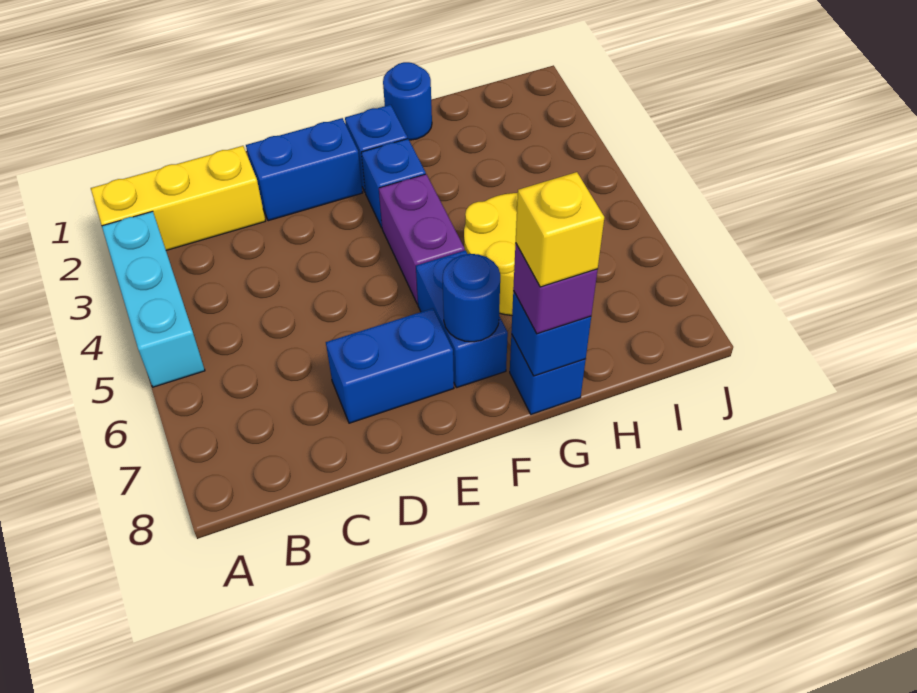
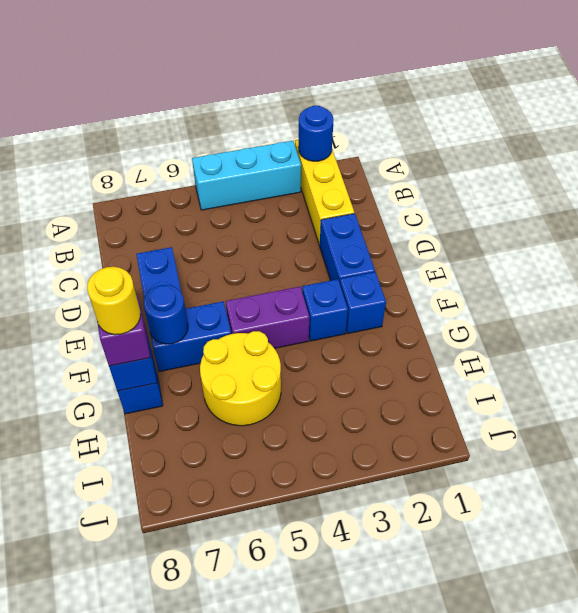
blue 1x1 round brick [383,62,432,140] -> blue 1x1 round brick moved to [298,106,333,161]
yellow 1x1 brick [516,172,604,287] -> yellow 1x1 round brick [87,267,140,335]

